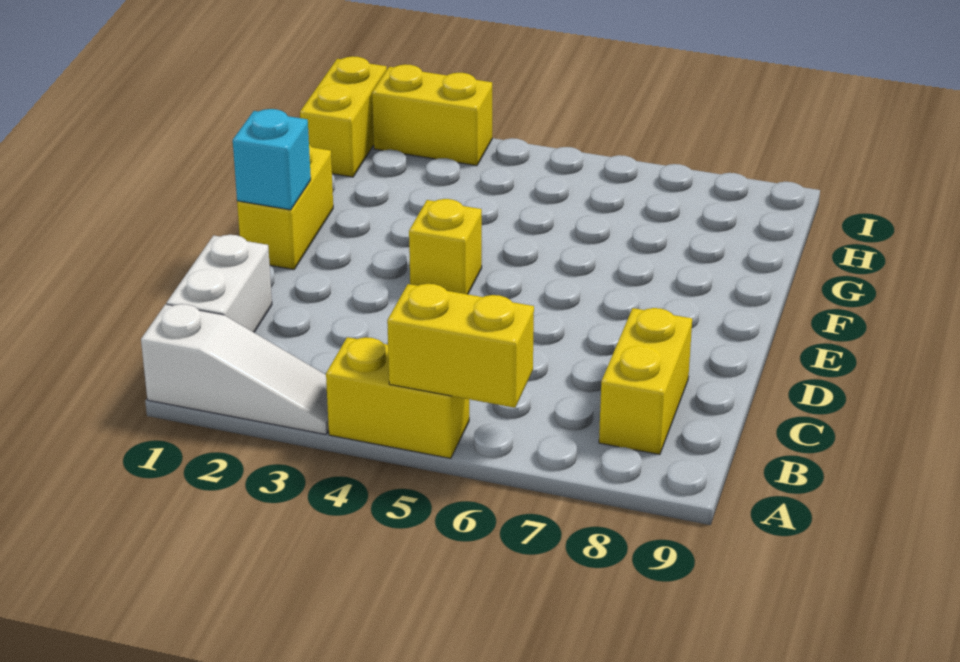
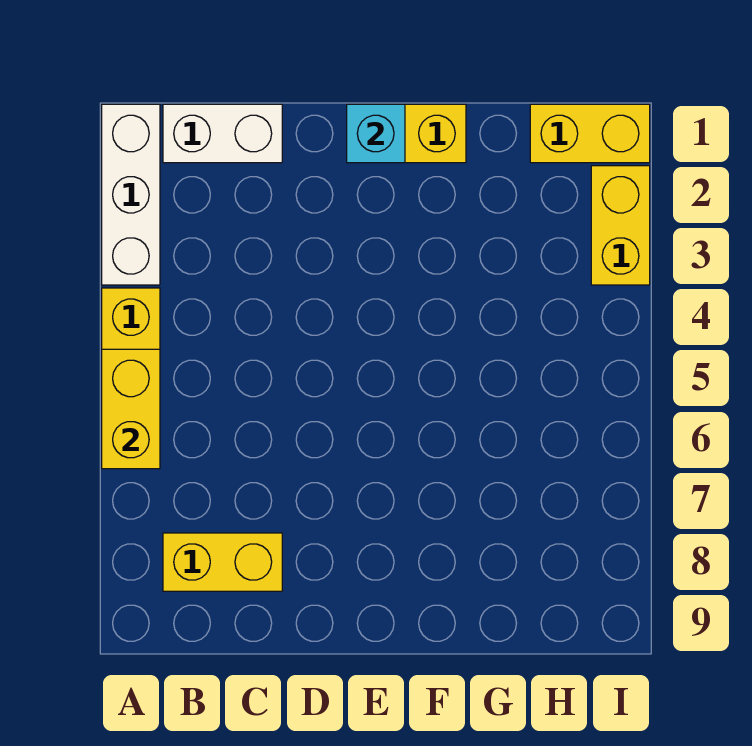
white 1x3 slope [141,304,329,434] -> white 1x3 brick [102,104,160,285]
yellow 1x1 brick [409,199,482,294] -> none

